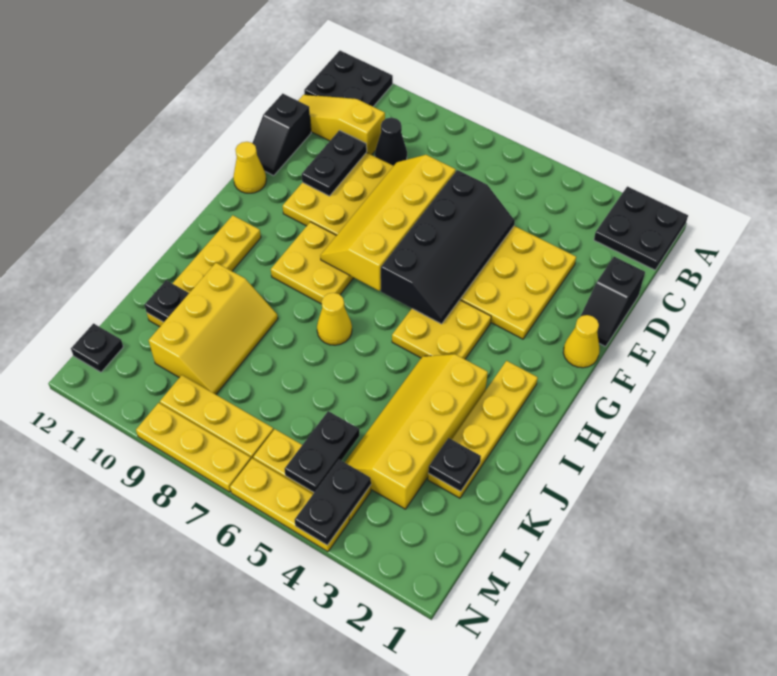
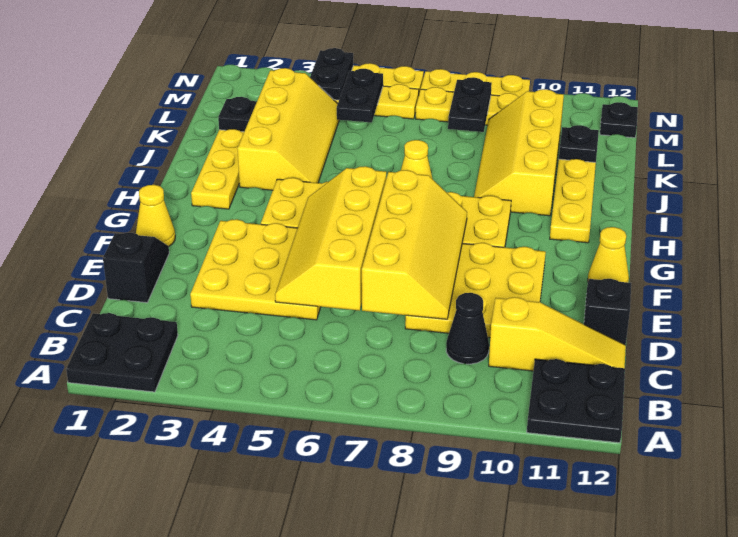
black 2x4 slope [381,170,515,324] -> yellow 2x4 slope [275,166,386,311]
black 1x2 plate [302,130,367,196] -> black 1x2 plate moved to [448,77,492,132]
yellow 2x3 slope [149,263,278,394] -> yellow 2x4 slope [474,89,564,216]

